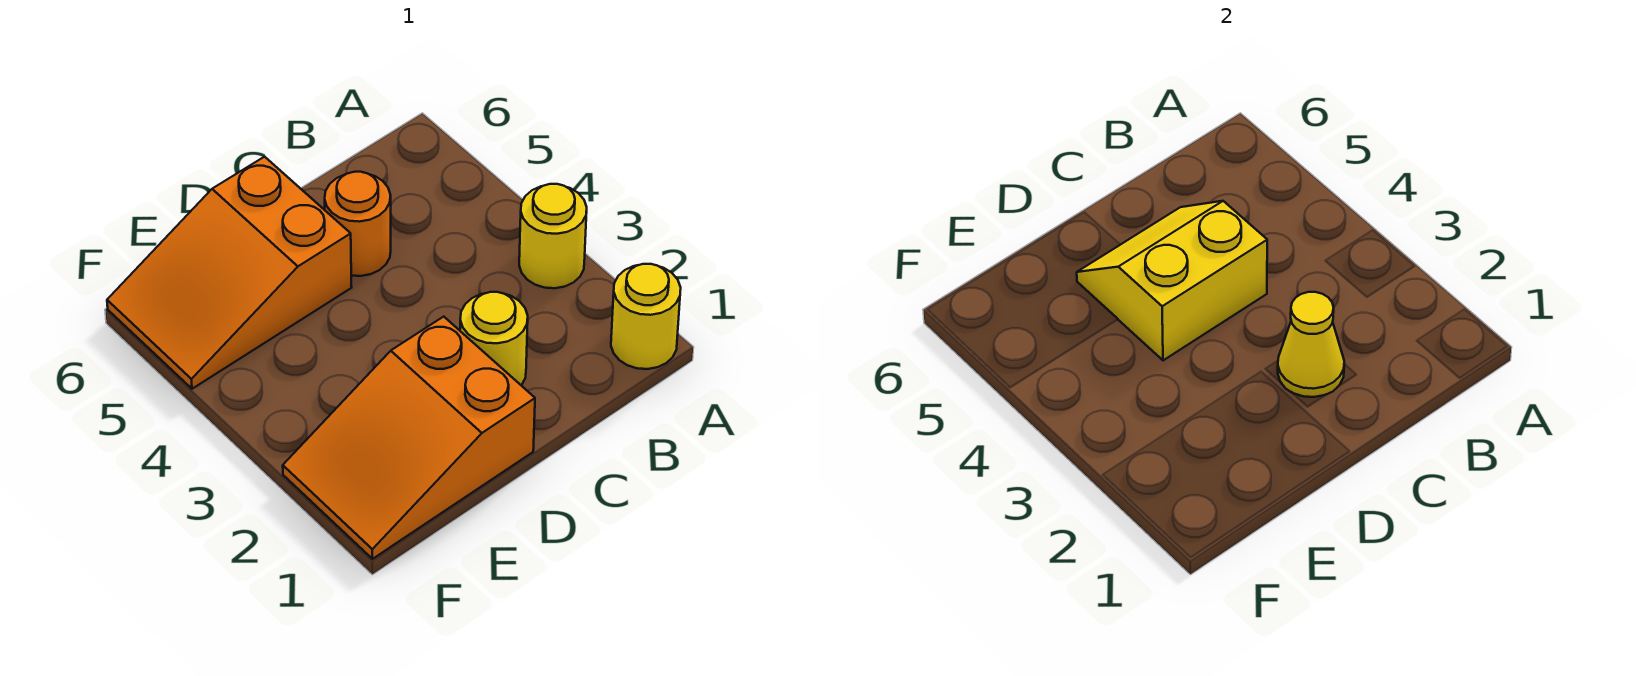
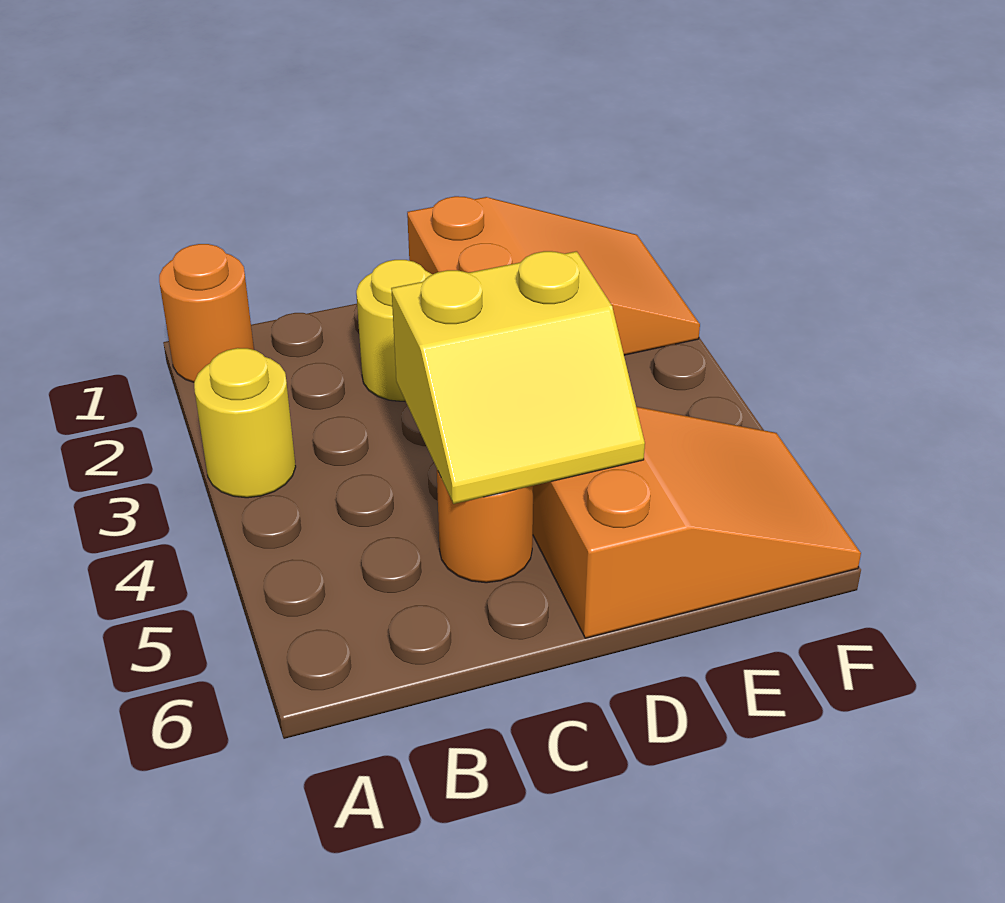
yellow 1x1 round brick [611,264,681,369] -> orange 1x1 round brick [159,244,254,382]
yellow 1x1 cone [1278,292,1344,397] -> none

